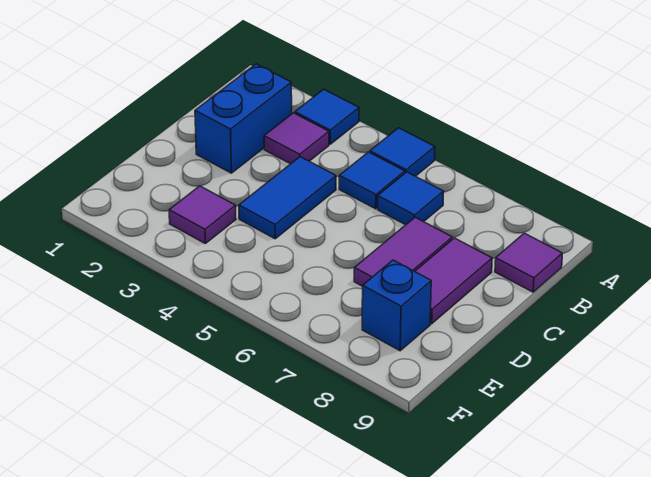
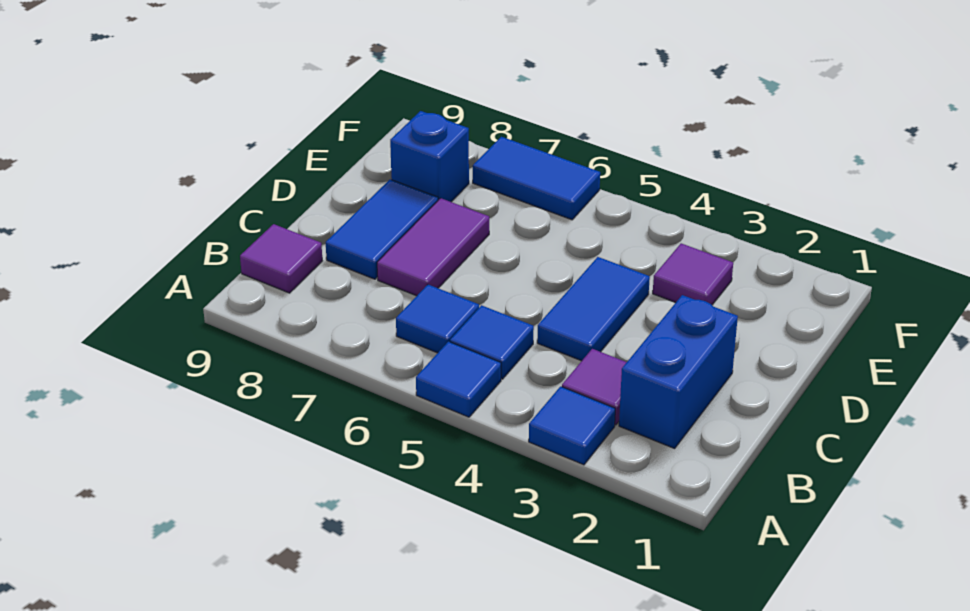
purple 1x2 tile [415,238,492,324] -> blue 1x2 tile [326,179,438,279]
none -> blue 1x2 tile [473,137,600,220]

